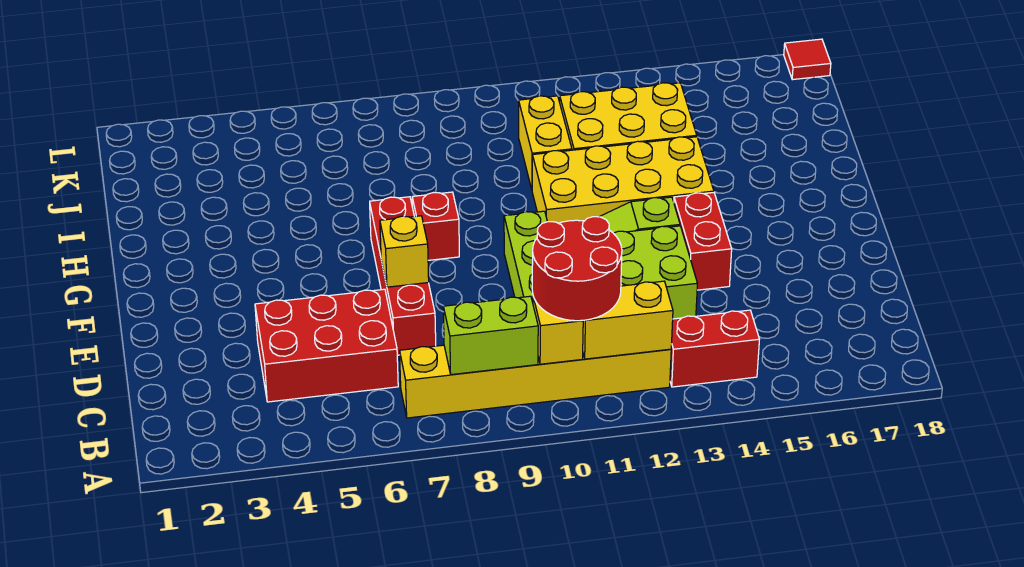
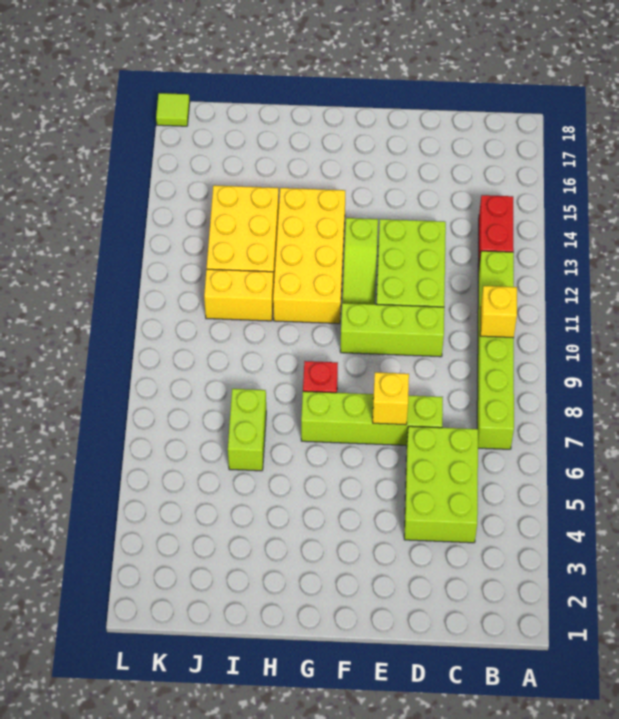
yellow 1x6 brick [400,345,671,418] -> lime 1x6 brick [477,251,514,449]
lime 1x2 brick [443,296,538,375] -> lime 1x2 brick moved to [228,389,266,471]
red 2x2 round brick [532,217,622,321] -> none
yellow 1x2 brick [583,281,673,359] -> none
red 2x3 brick [255,289,398,402] -> lime 2x3 brick [404,426,478,543]
red 1x4 brick [370,197,436,355] -> lime 1x4 brick [301,391,443,445]
red 1x2 brick [674,193,732,290] -> none
red 1x1 tile [784,39,831,80] -> lime 1x1 tile [156,93,190,126]

